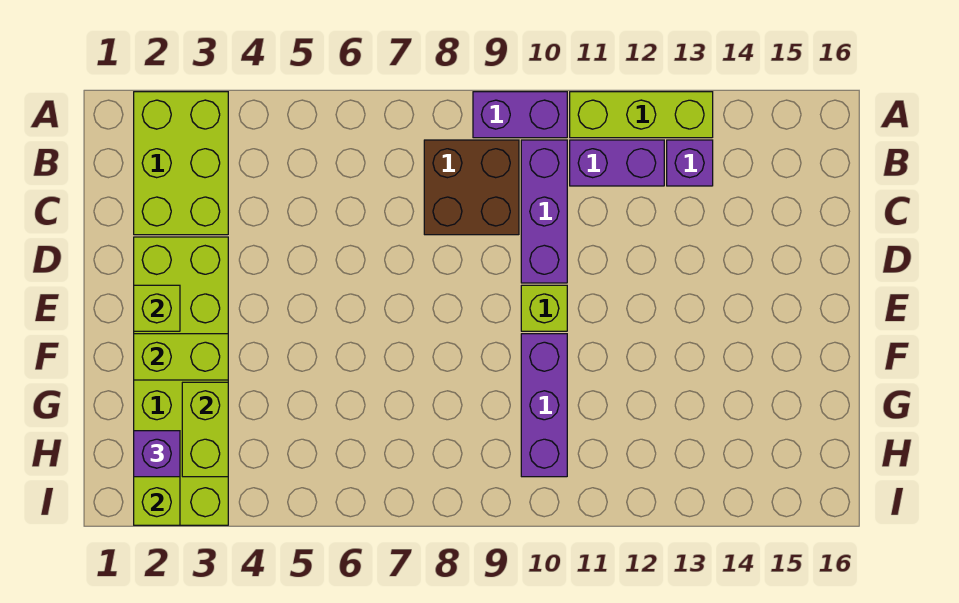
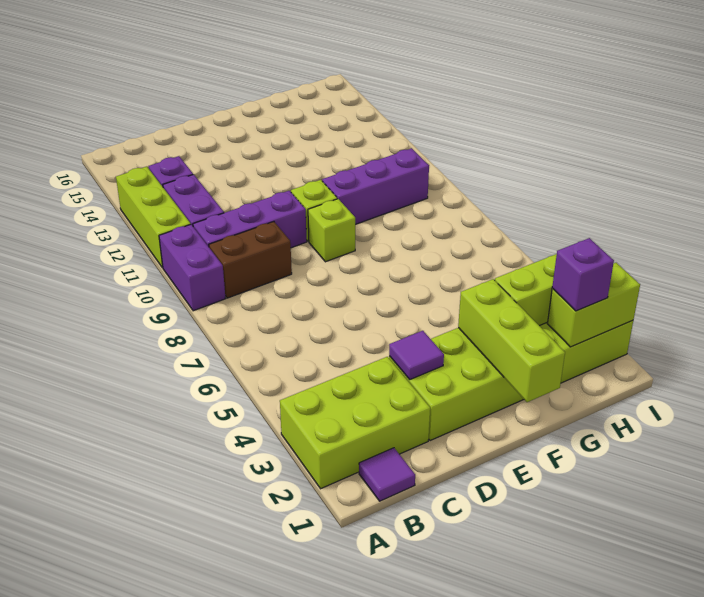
none -> purple 1x1 tile [359,448,415,501]
brown 2x2 brick [424,140,519,235] -> brown 1x2 brick [209,222,292,298]
none -> purple 1x1 tile [389,331,444,380]
lime 1x1 brick [134,285,180,331] -> lime 1x1 brick moved to [308,199,355,262]
lime 1x2 brick [134,334,228,380] -> lime 1x3 brick [458,279,565,402]

